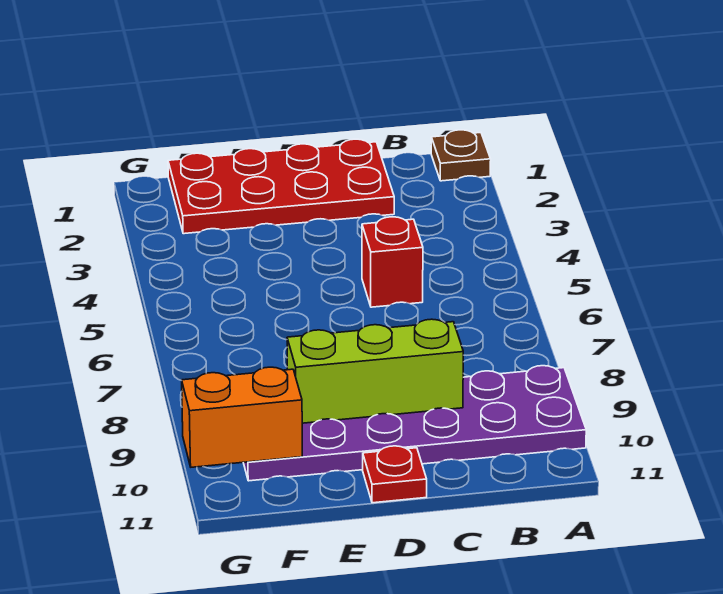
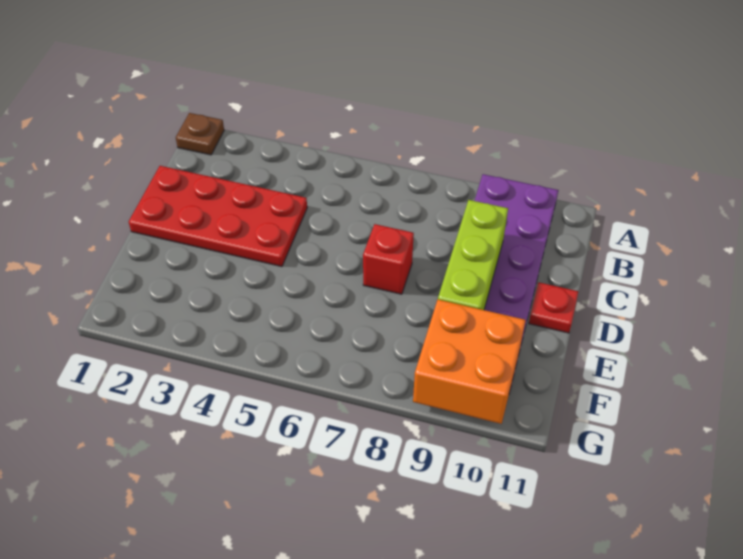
red 2x4 plate [168,139,394,234] -> red 2x4 plate turned to [129,166,307,267]
red 1x1 brick [362,217,423,307] -> red 1x1 brick moved to [363,224,414,294]
orange 1x2 brick [182,367,302,467] -> orange 2x2 brick [413,300,526,424]

